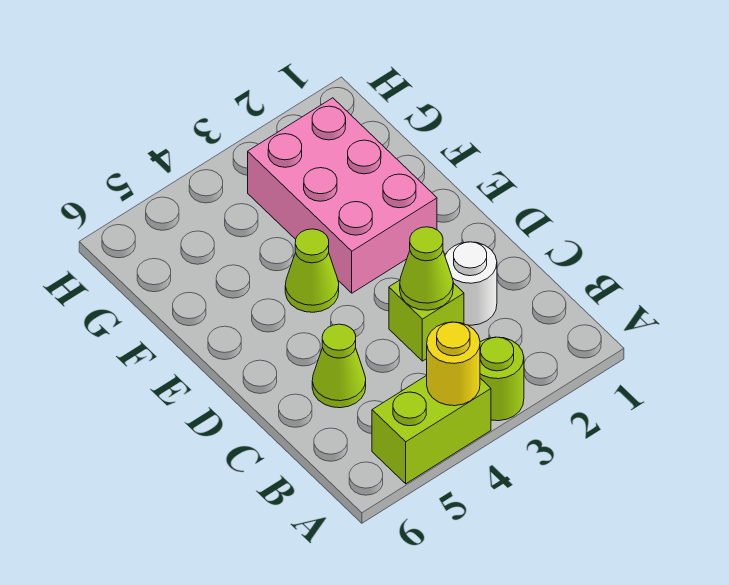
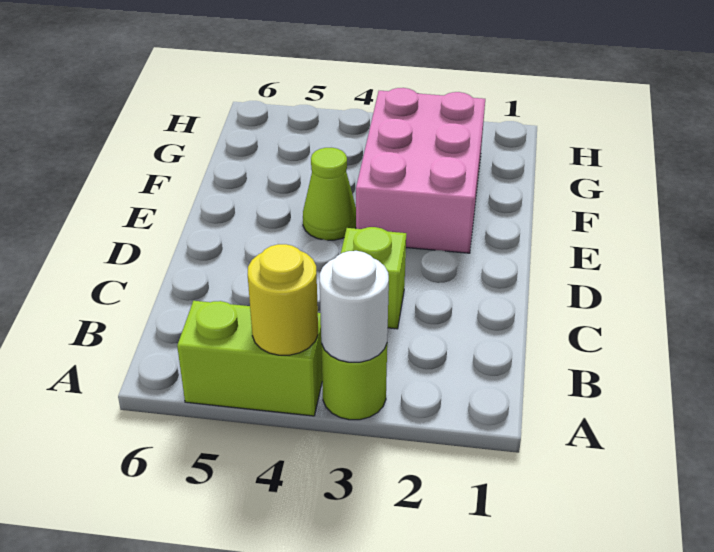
white 1x1 round brick [445,242,497,325] -> white 1x1 round brick moved to [320,251,389,362]
lime 1x1 cone [400,227,453,310] -> none
lime 1x1 cone [312,324,366,408] -> none

